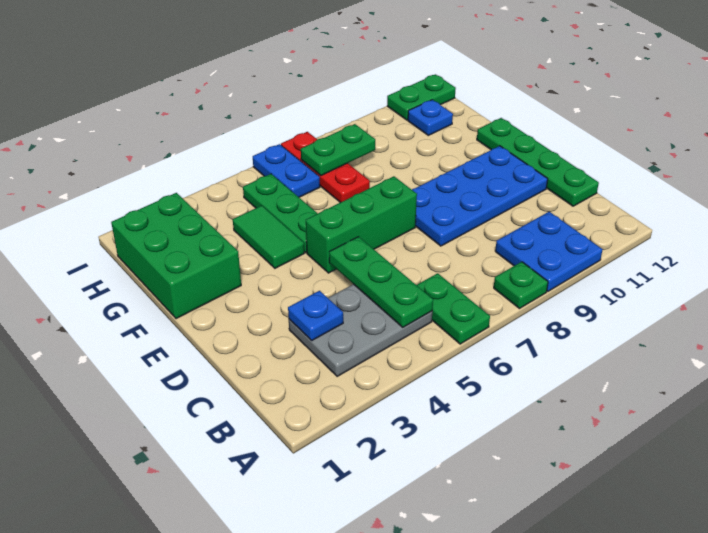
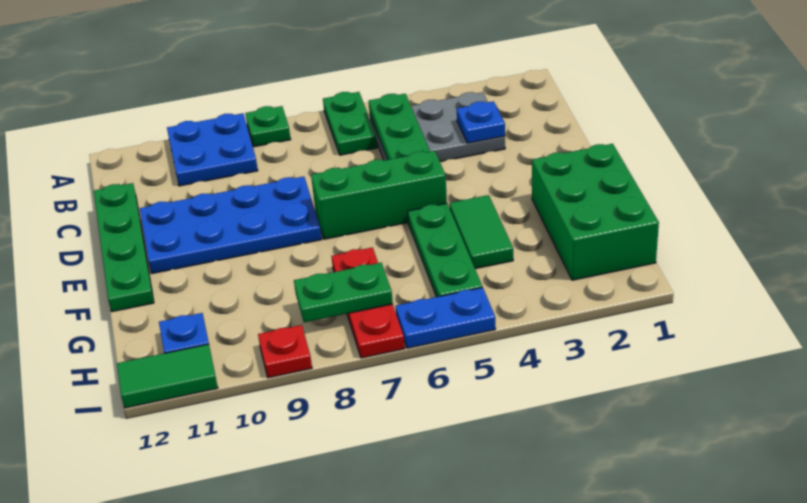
blue 1x2 plate [253,144,320,197] -> blue 1x2 plate turned to [396,287,496,348]
none -> red 1x1 plate [258,325,312,378]
green 1x2 plate [387,74,456,120] -> green 1x2 tile [117,344,218,408]

